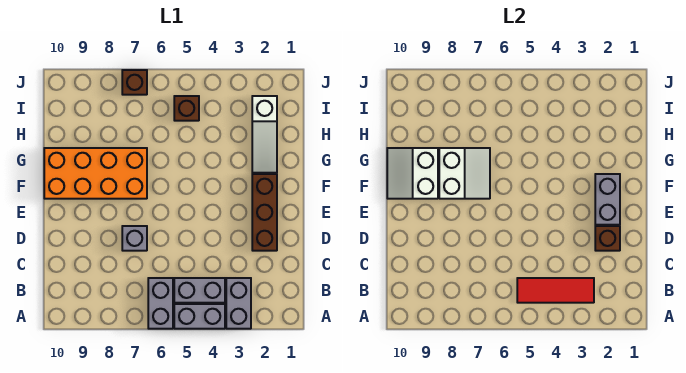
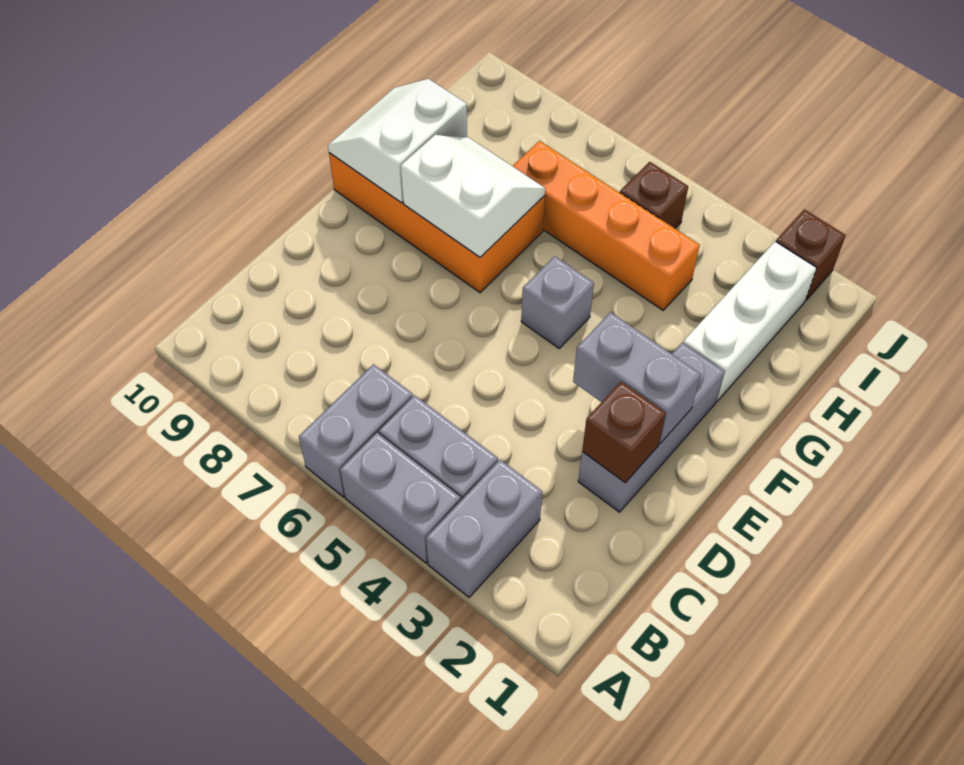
red 1x3 tile [517,278,594,303] -> none
brown 1x3 brick [252,174,277,251] -> grey 1x3 brick [578,343,724,512]
grey 1x1 brick [122,226,147,251] -> grey 1x1 brick moved to [521,256,594,348]
grey 1x2 brick [595,174,620,225] -> grey 1x2 brick turned to [573,312,701,444]
white 2x2 slope [439,148,490,199] -> white 2x2 slope turned to [401,135,545,257]
white 1x3 slope [252,96,277,173] -> white 1x3 brick [683,241,817,402]
none -> orange 1x4 brick [513,141,700,310]
brown 1x1 brick [122,70,147,95] -> brown 1x1 brick moved to [776,209,846,301]

